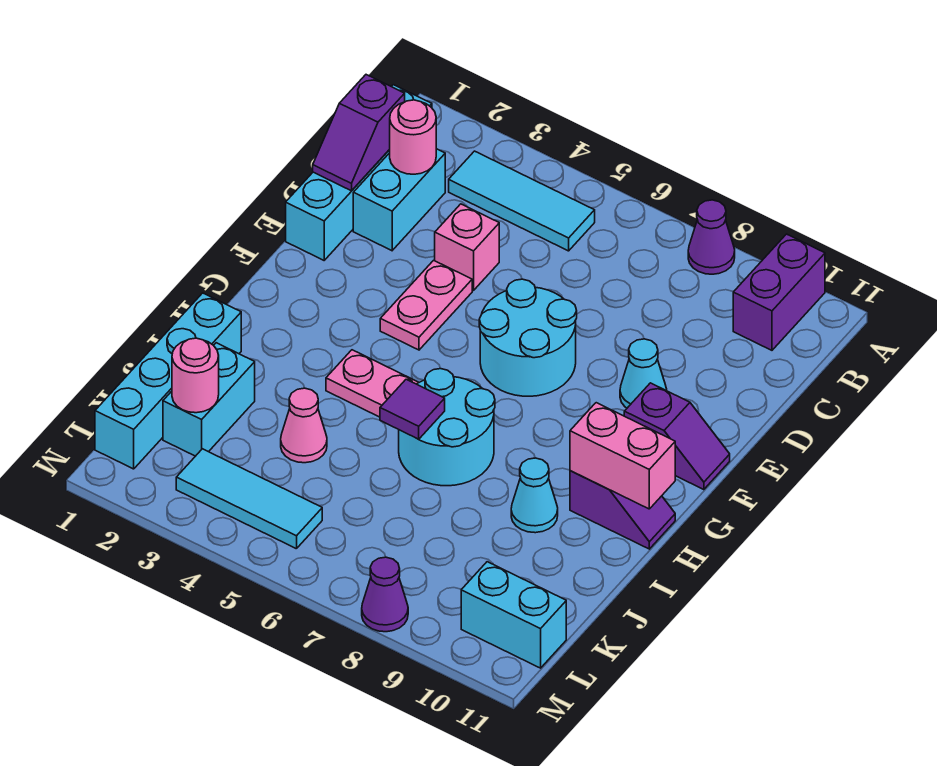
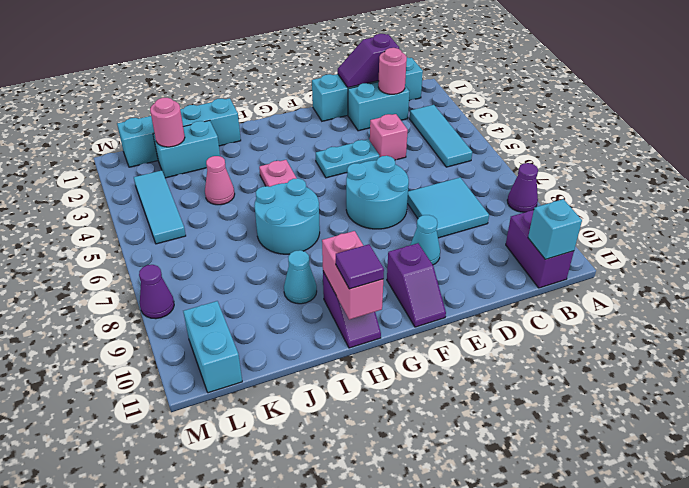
purple 1x2 brick [733,234,825,350] -> purple 1x2 brick turned to [506,210,574,288]
none -> cyan 1x1 brick [528,199,582,259]
none -> cyan 2x2 tile [407,177,489,238]
pink 1x2 plate [380,260,472,350] -> cyan 1x2 plate [316,139,380,178]
purple 1x1 tile [380,379,445,439] -> purple 1x1 tile moved to [336,244,384,289]

